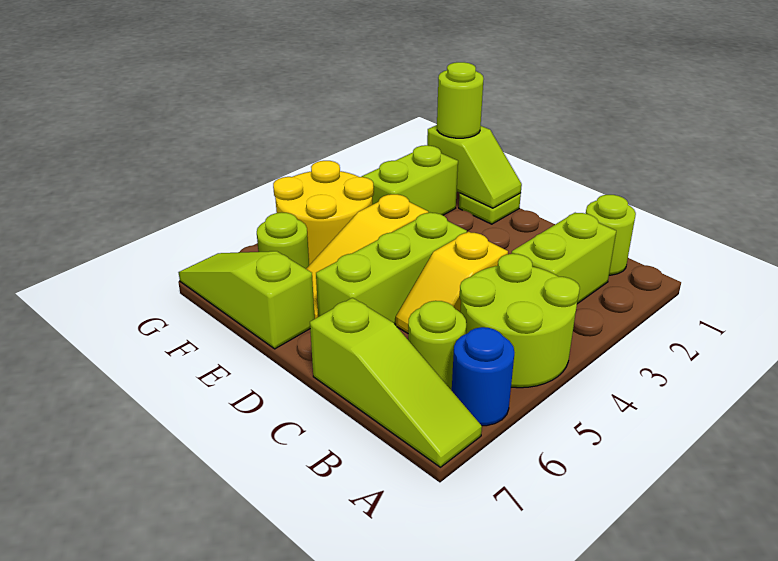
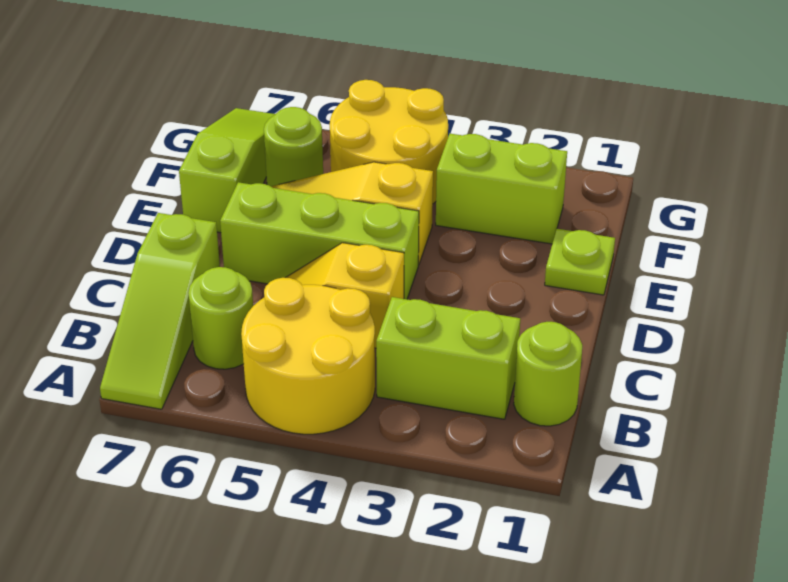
lime 2x2 round brick [460,254,580,388] -> yellow 2x2 round brick [241,278,375,434]
blue 1x1 round brick [452,327,514,426] -> none
lime 1x2 slope [427,125,522,208] -> none
lime 1x1 round brick [437,62,484,138] -> none

